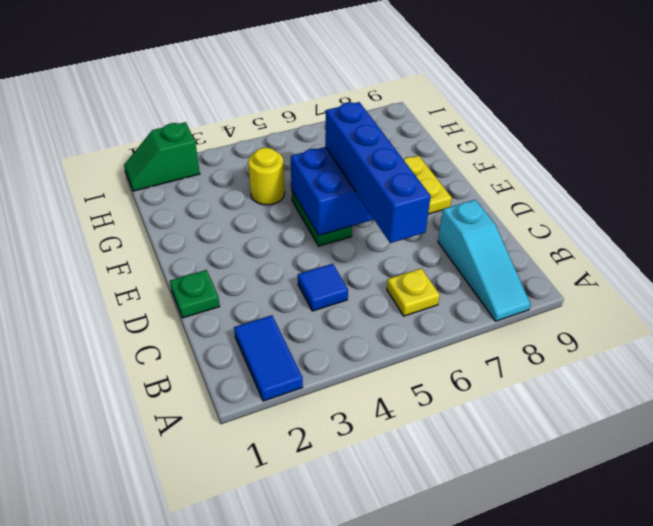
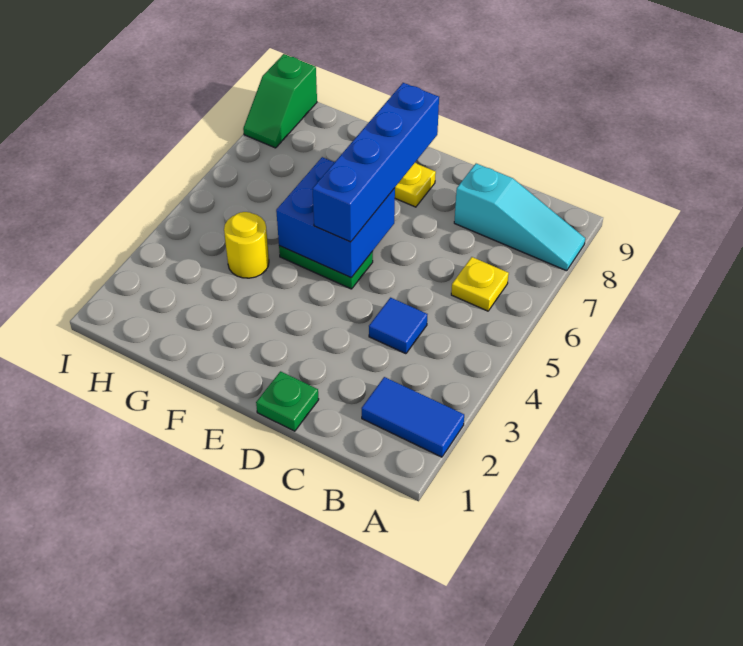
blue 1x4 brick [325,102,431,243] -> blue 1x4 brick turned to [312,83,439,242]
green 1x2 slope [124,122,200,191] -> green 1x2 slope moved to [243,54,317,148]

